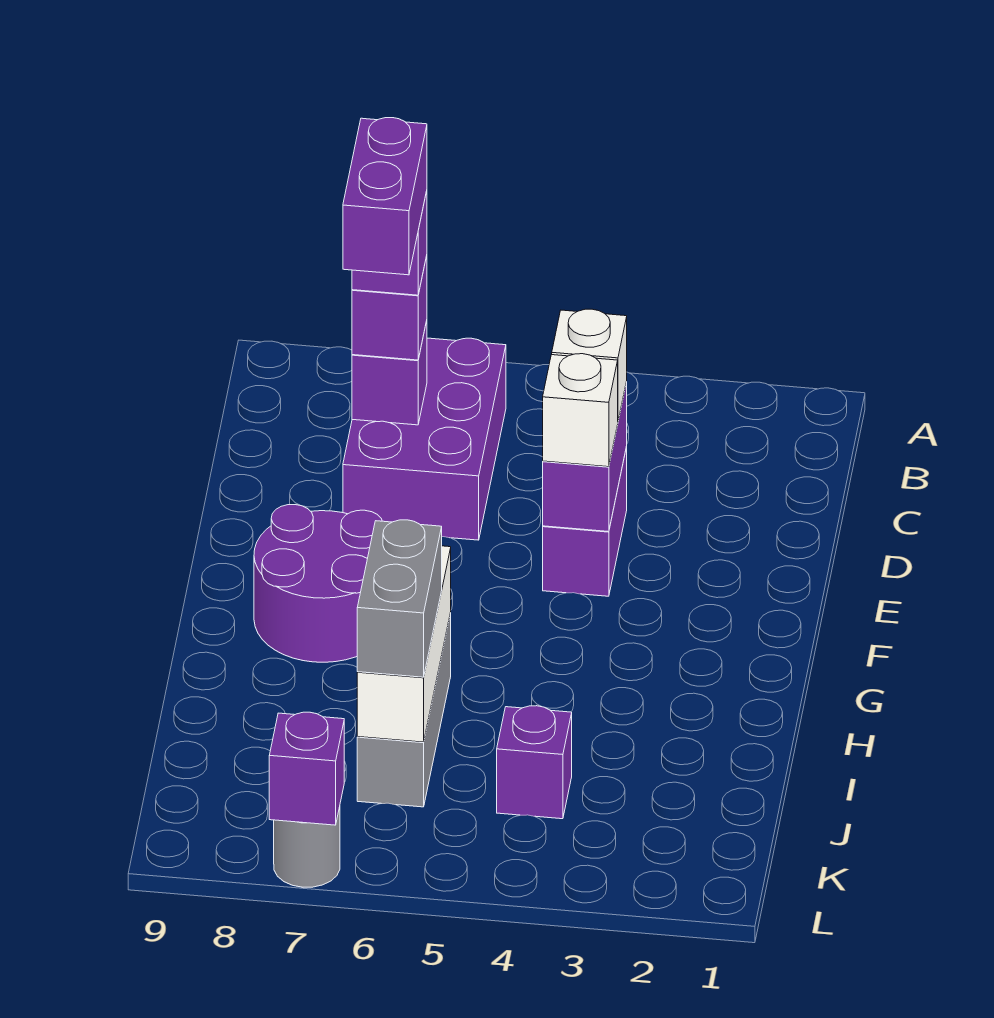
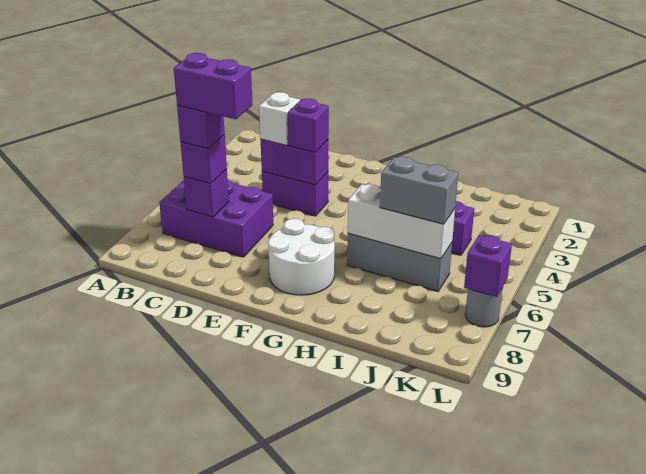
white 1x1 brick [543,354,618,467] -> purple 1x1 brick [288,99,329,152]
purple 2x2 round brick [254,505,382,662] -> white 2x2 round brick [268,218,335,295]

